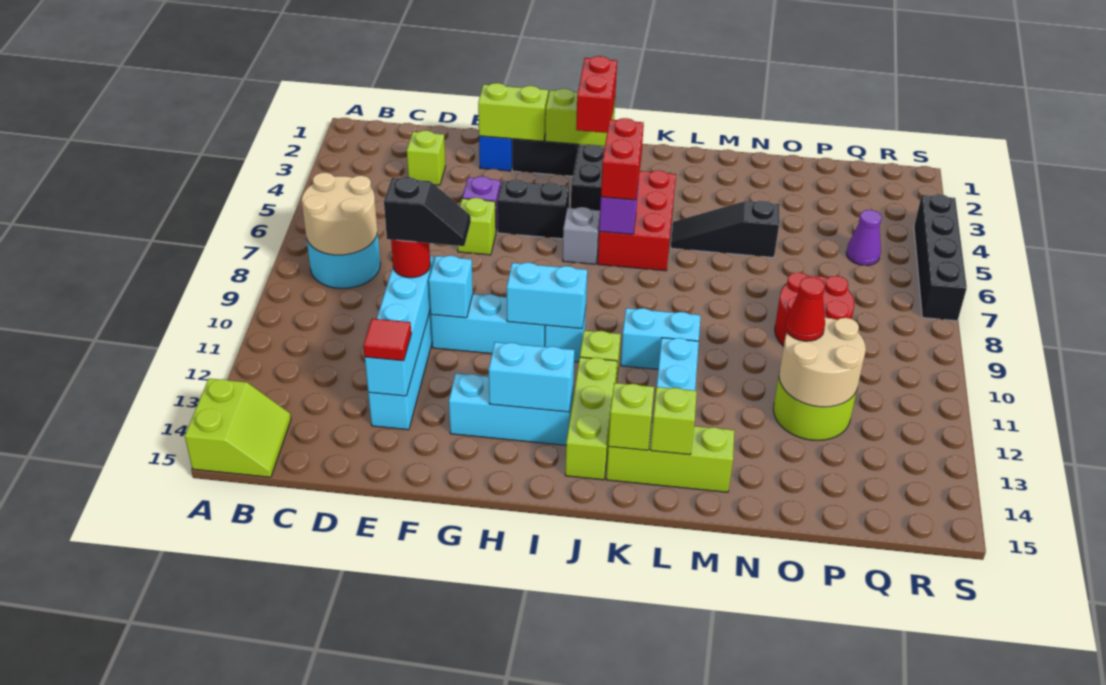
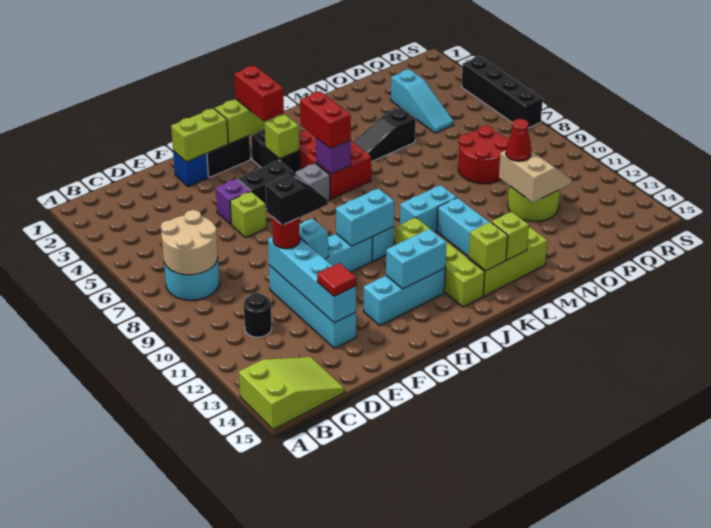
lime 2x2 slope [185,379,291,477] -> lime 2x3 slope [239,357,344,430]
none -> black 1x1 round brick [244,293,272,337]
lime 1x1 brick [407,131,445,185] -> lime 1x1 brick moved to [265,114,299,159]
tan 2x2 round brick [779,317,866,407] -> tan 2x2 slope [499,150,572,202]
none -> cyan 1x3 slope [391,69,454,133]
purple 1x1 cone [846,210,882,265] -> none

